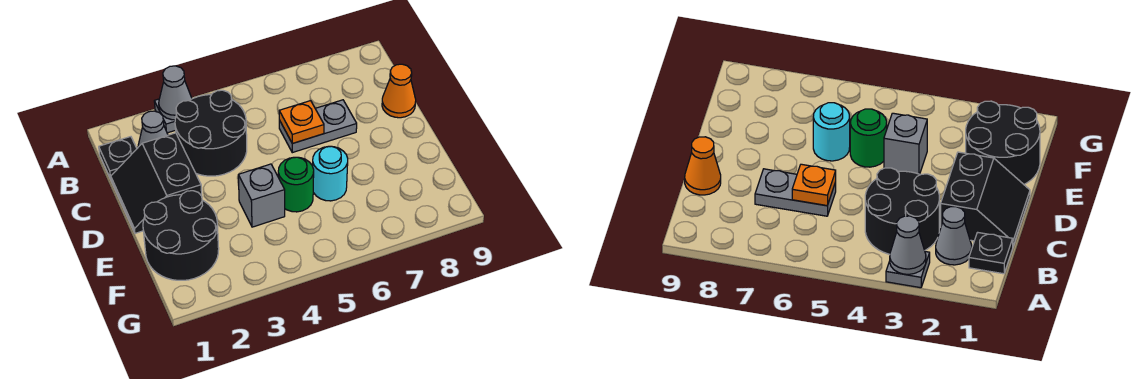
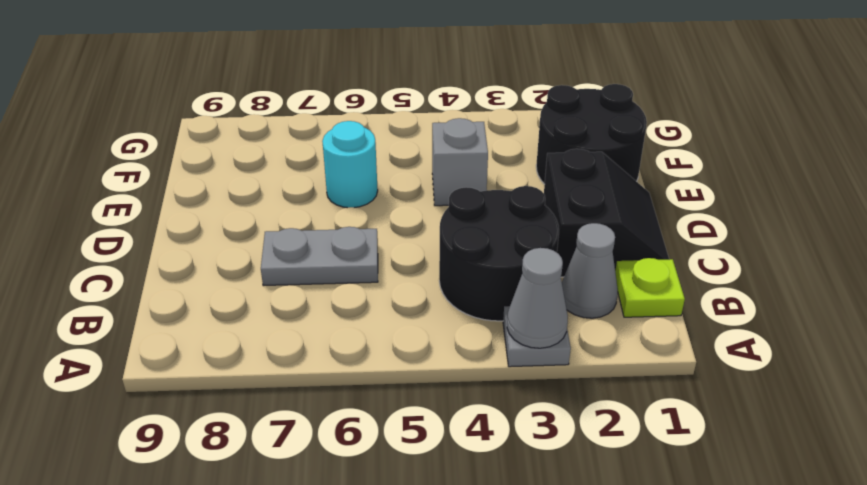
black 1x1 plate [99,137,137,179] -> lime 1x1 plate [615,258,685,317]
orange 1x1 plate [279,101,324,143] -> none
orange 1x1 cone [382,64,416,118] -> none
green 1x1 round brick [278,157,314,212] -> none

